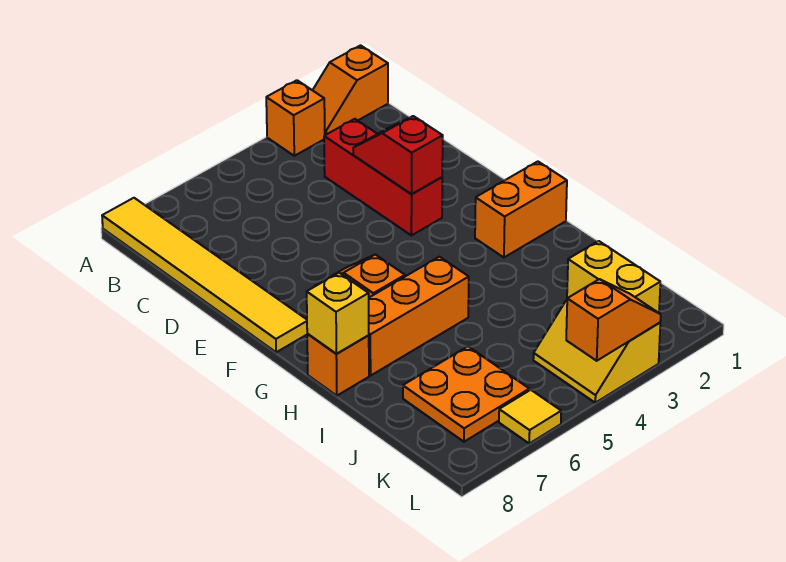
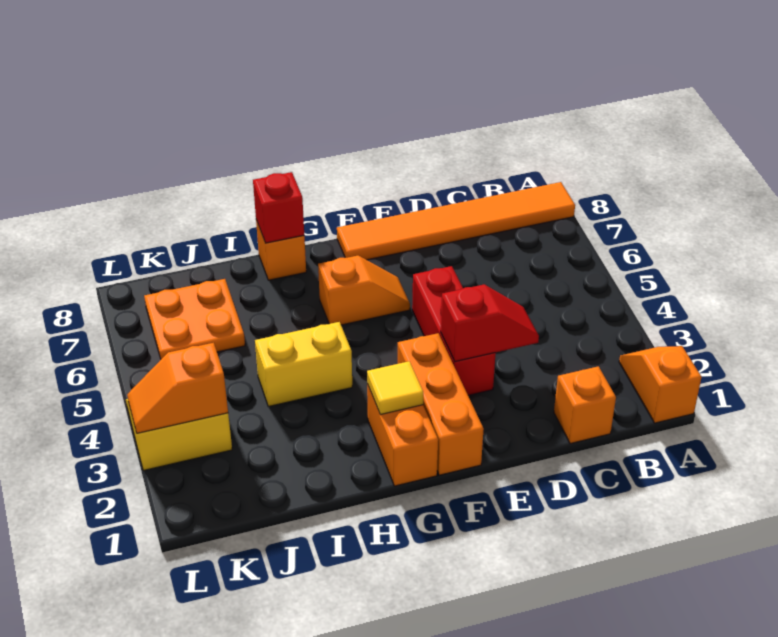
orange 1x1 brick [266,80,325,156] -> orange 1x1 brick moved to [554,366,616,444]
yellow 1x6 tile [102,198,307,352] -> orange 1x6 tile [337,182,575,260]
red 1x3 brick [324,119,442,235] -> red 1x3 brick turned to [412,266,496,395]
orange 1x3 brick [368,257,469,376] -> orange 1x3 brick moved to [398,333,484,475]
yellow 1x1 brick [307,273,369,354] -> red 1x1 brick [253,172,304,243]
yellow 1x2 brick [567,241,660,313] -> yellow 1x2 brick moved to [255,322,352,407]
orange 1x2 slope [566,279,661,361] -> orange 1x2 slope turned to [127,343,228,433]
yellow 1x1 tile [499,390,561,443] -> yellow 1x1 tile moved to [367,361,423,415]

